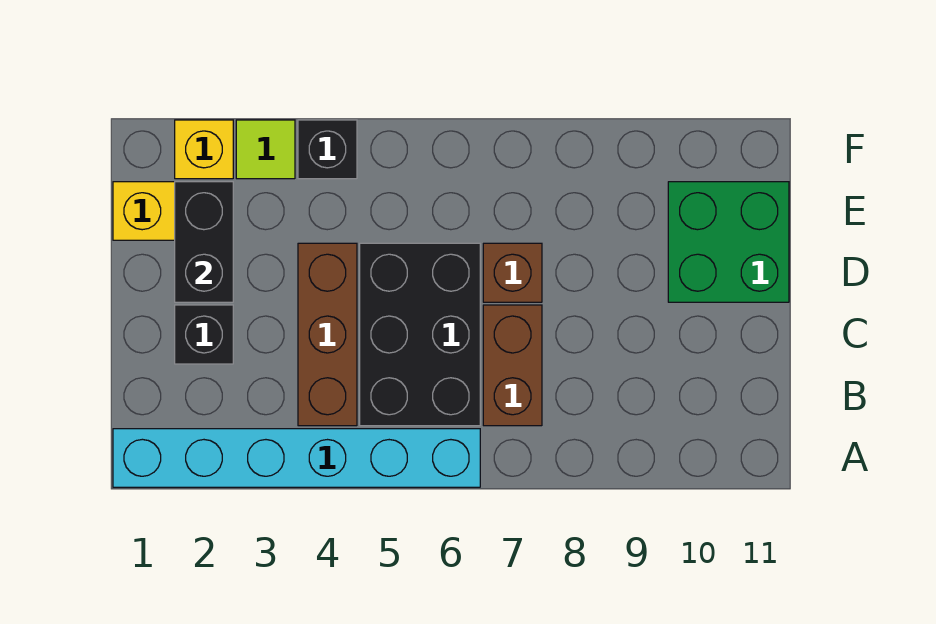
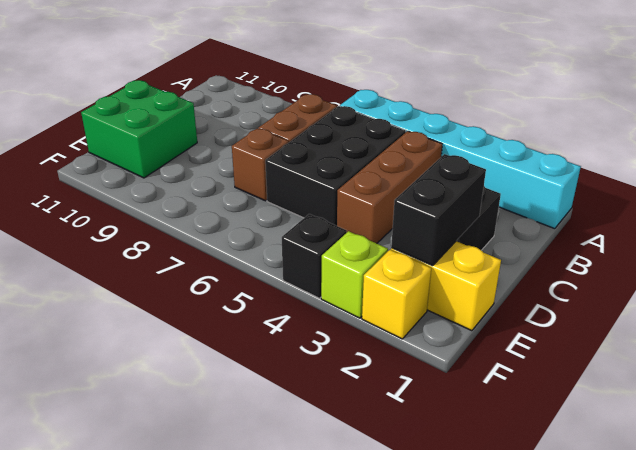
lime 1x1 tile [236,120,295,179] -> lime 1x1 brick [321,231,388,318]

